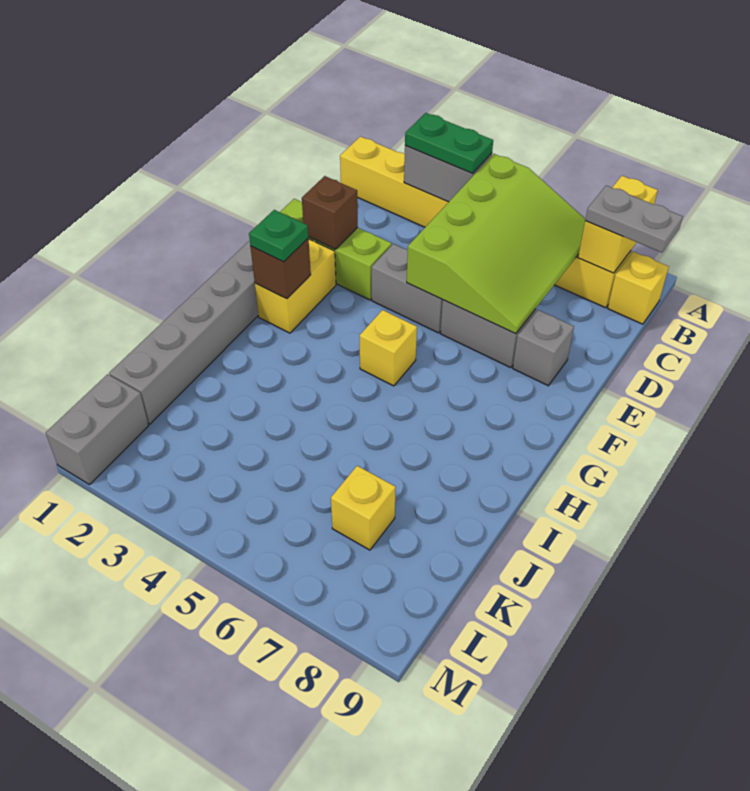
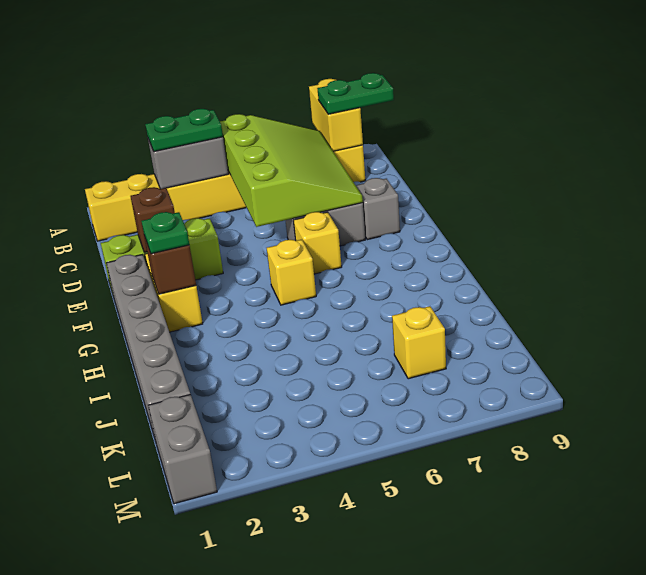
grey 1x2 plate [585,186,683,253] -> green 1x2 plate [317,73,394,114]
yellow 1x1 brick [608,252,669,324] -> yellow 1x1 brick moved to [293,212,342,274]
grey 1x2 brick [372,244,443,333] -> none

